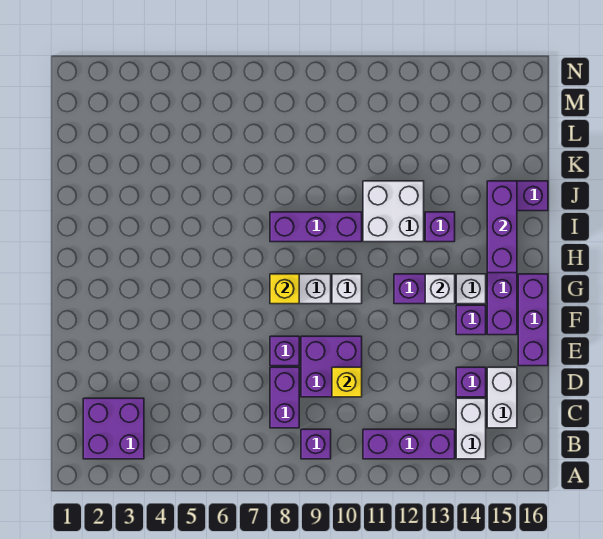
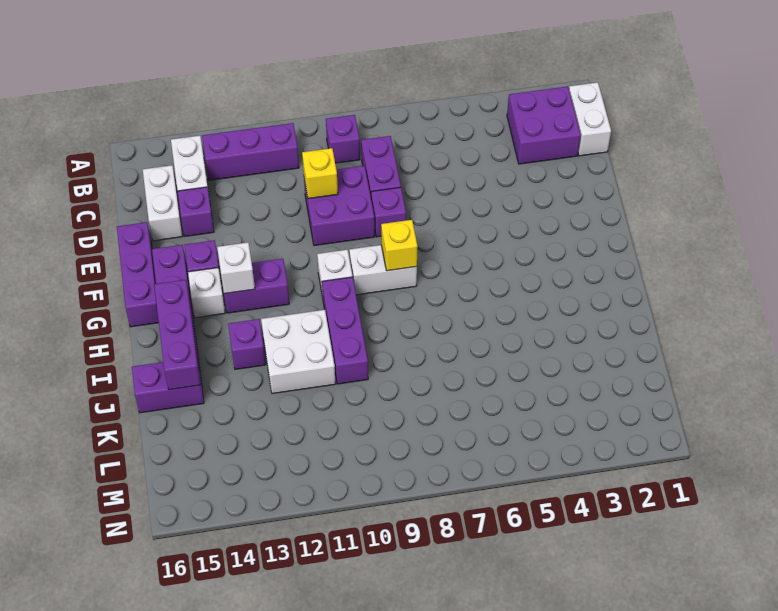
none -> white 1x2 brick [569,82,611,156]
purple 1x3 brick [270,212,362,242] -> purple 1x3 brick turned to [322,277,368,384]

